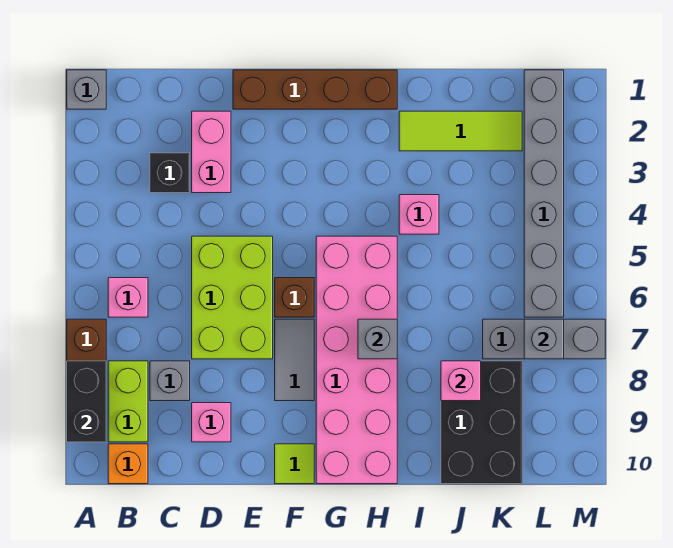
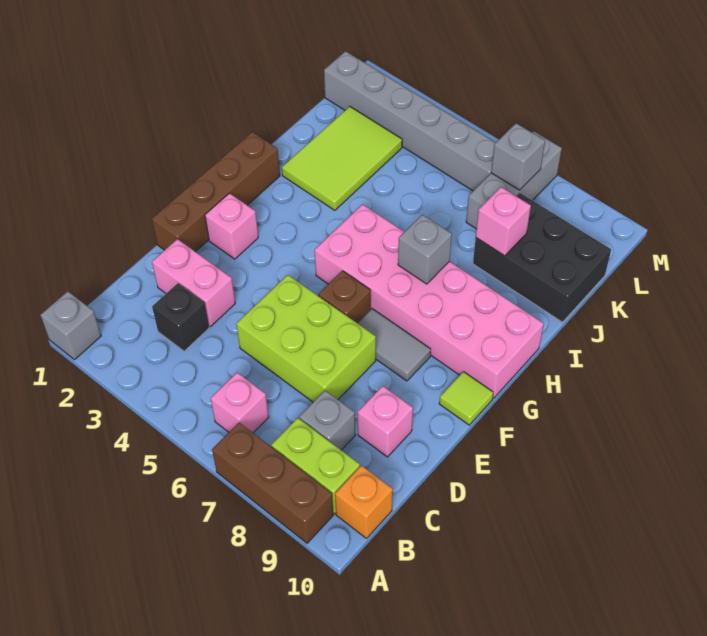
black 1x2 brick [67,361,106,442] -> none
lime 1x3 tile [399,111,522,151] -> lime 2x3 tile [282,107,402,210]
pink 1x1 brick [399,195,439,234] -> pink 1x1 brick moved to [205,193,258,259]

